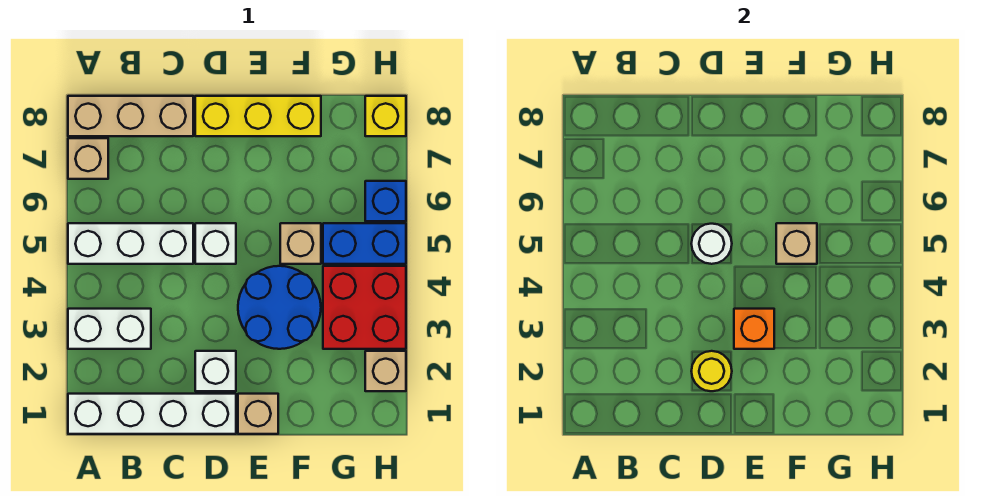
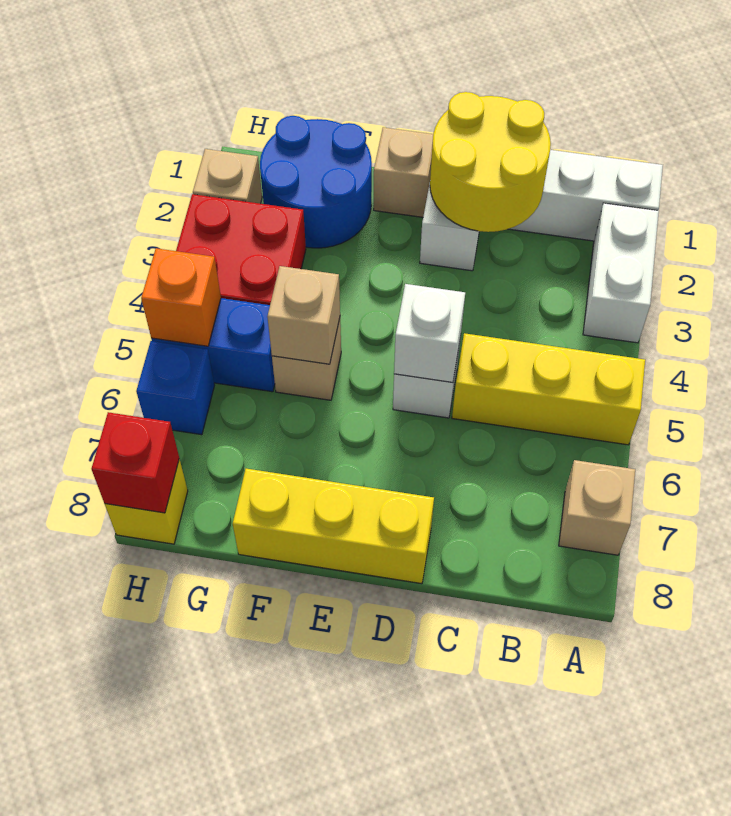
white 1x2 brick [68,309,151,349] -> white 1x2 brick turned to [583,203,659,343]
white 1x3 brick [68,223,193,264] -> yellow 1x3 brick [452,333,645,445]
tan 1x3 brick [68,96,193,136] -> none
yellow 1x1 round brick [691,351,732,391] -> yellow 2x2 round brick [430,92,551,232]
white 1x1 round brick [691,224,732,264] -> white 1x1 brick [394,284,465,382]
blue 2x2 round brick [238,266,321,349] -> blue 2x2 round brick moved to [260,116,372,248]
orange 1x1 brick [734,309,774,349] -> orange 1x1 brick moved to [141,248,221,346]
none -> red 1x1 brick [91,412,179,513]

